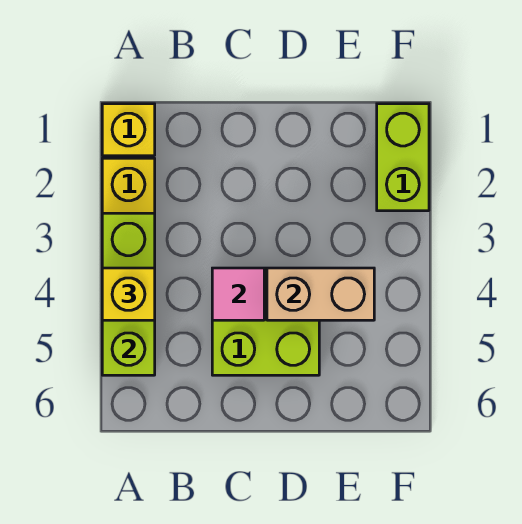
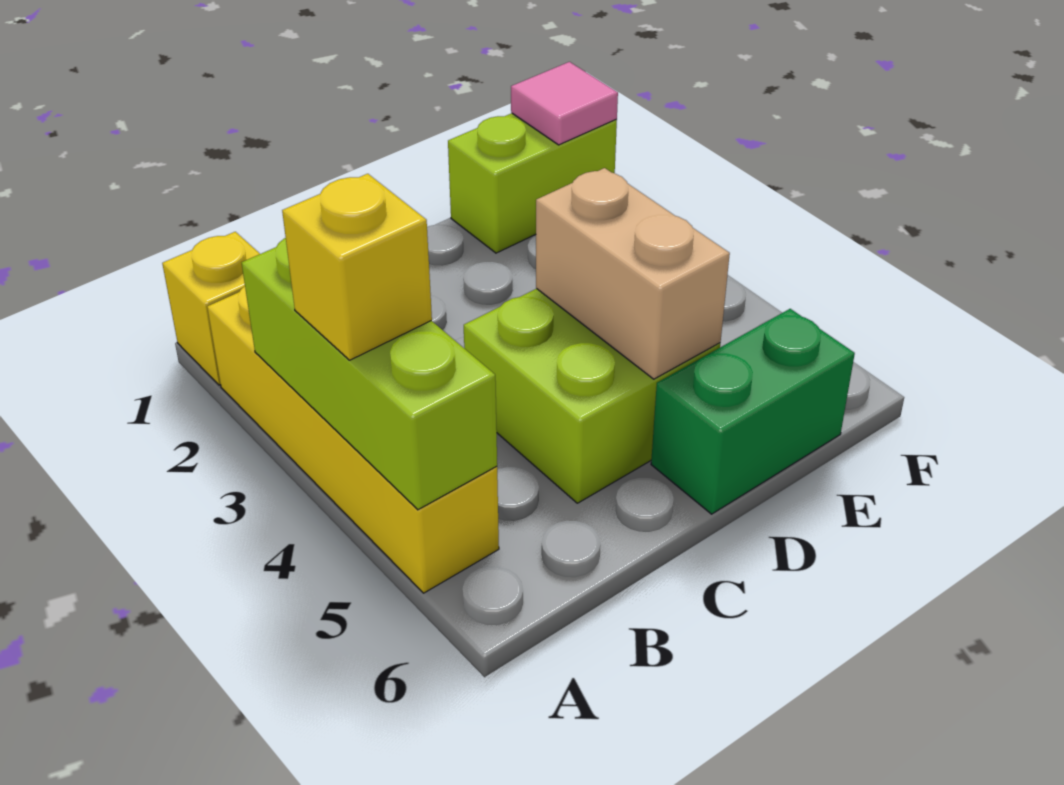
pink 1x1 tile [212,268,264,320] -> pink 1x1 tile moved to [511,62,618,145]
tan 1x2 brick [267,268,374,320] -> tan 1x2 brick turned to [536,168,730,379]
none -> green 1x2 brick [651,309,855,514]
lime 1x2 brick [377,104,429,211] -> lime 1x2 brick turned to [448,113,617,253]

